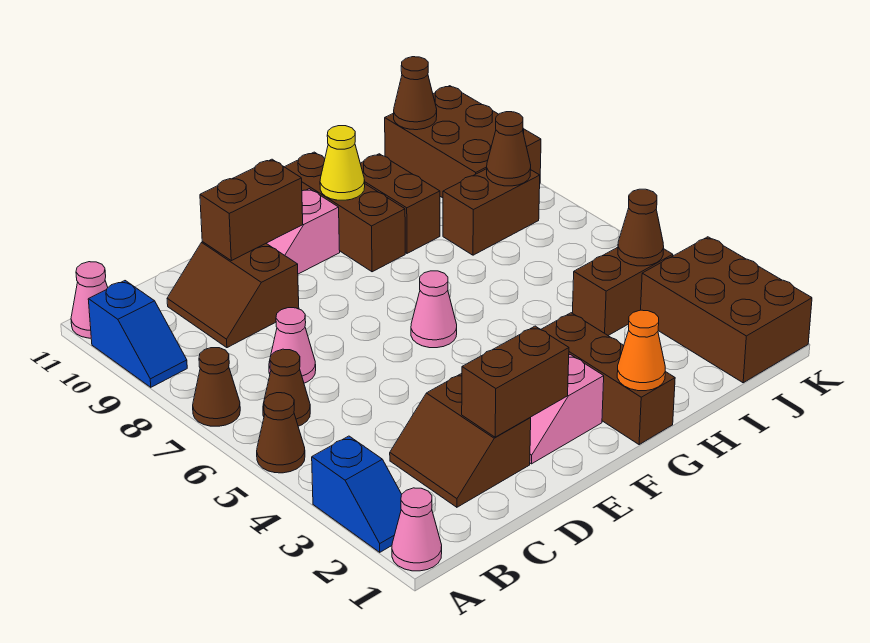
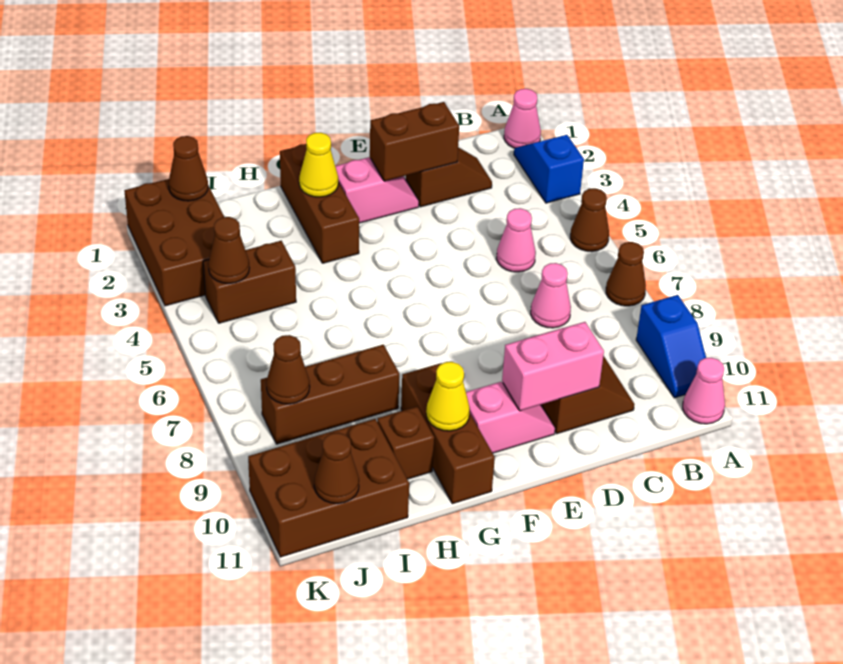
blue 1x2 slope [88,281,187,387] -> blue 1x2 slope turned to [636,295,706,398]
brown 1x1 cone [263,349,310,426] -> brown 1x1 cone moved to [168,136,208,201]
brown 2x2 slope [390,373,531,507] -> brown 1x2 slope [406,147,492,207]
brown 1x2 brick [200,159,303,261] -> pink 1x2 brick [502,322,604,411]
pink 1x1 cone [411,271,457,348] -> pink 1x1 cone moved to [496,208,536,272]
orange 1x1 cone [617,310,665,391] -> none
none -> yellow 1x1 cone [299,132,338,197]
brown 1x2 brick [360,154,440,253] -> brown 1x1 brick [377,407,434,479]
brown 1x2 brick [443,169,540,255] -> brown 1x3 brick [261,345,399,444]
brown 2x3 brick [385,86,541,198] -> brown 2x3 brick turned to [248,419,409,557]

